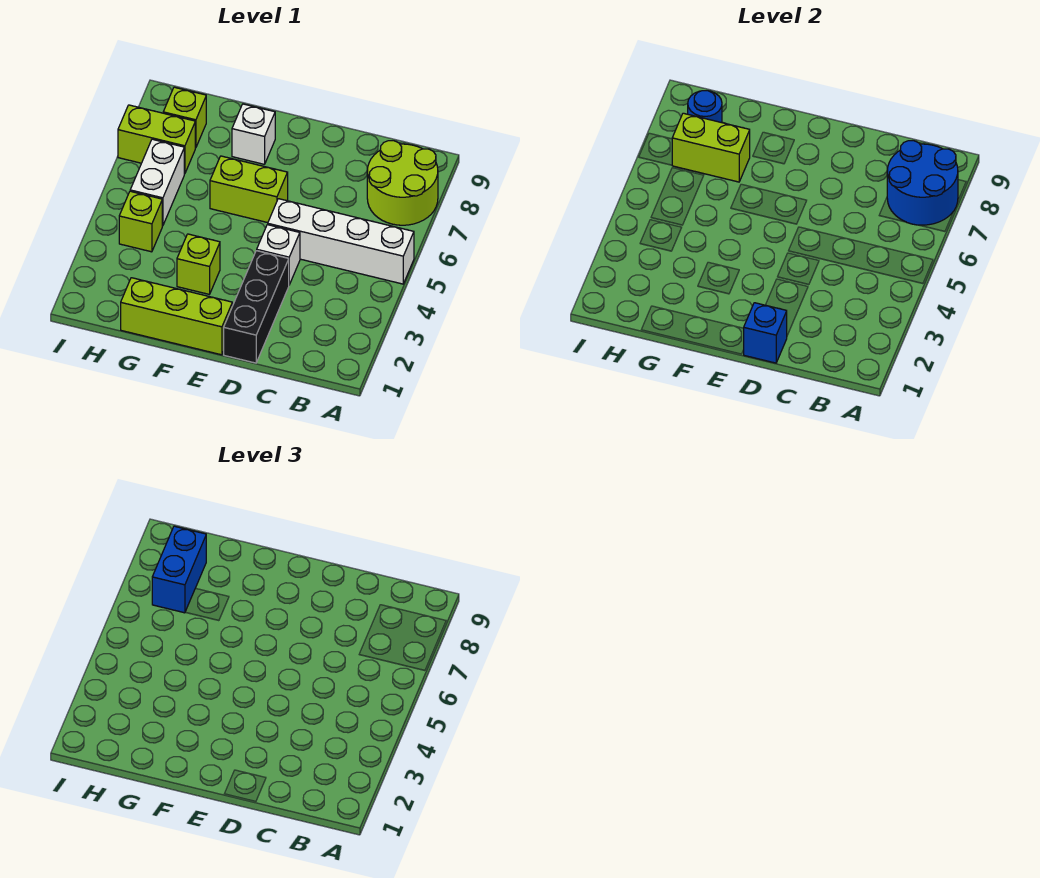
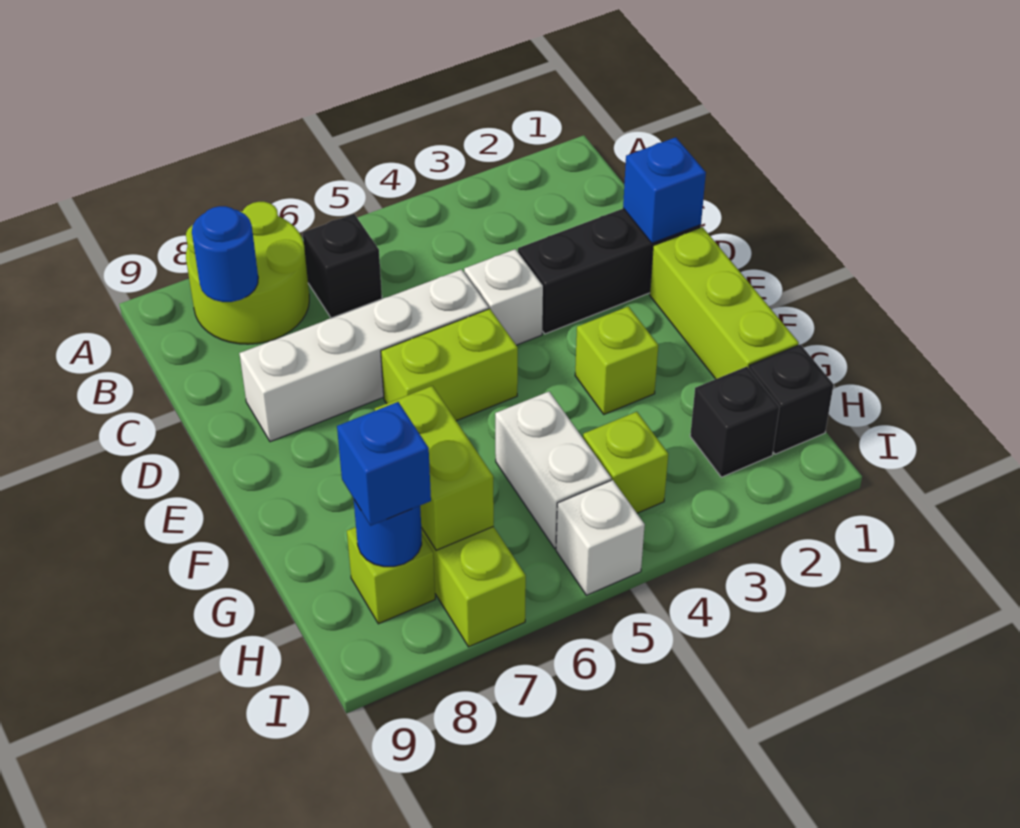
white 1x4 brick [268,199,414,284] -> white 1x4 brick turned to [239,269,489,442]
blue 2x2 round brick [887,141,958,225] -> blue 1x1 round brick [192,206,258,302]
none -> black 1x1 brick [303,214,382,318]
lime 1x2 brick [210,156,288,223] -> lime 1x2 brick turned to [381,309,518,421]
white 1x1 brick [232,104,275,164] -> white 1x1 brick moved to [556,480,645,595]
none -> black 1x1 brick [749,345,834,454]
none -> black 1x1 brick [690,367,780,477]
white 1x2 brick [130,139,184,226] -> white 1x2 brick turned to [495,392,611,548]
blue 1x2 brick [152,526,206,613] -> blue 1x1 brick [337,402,431,526]

